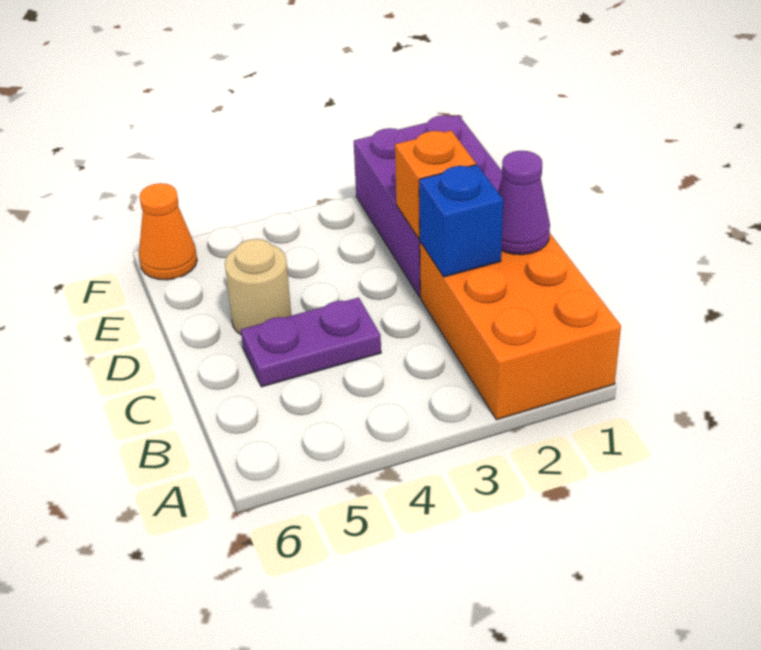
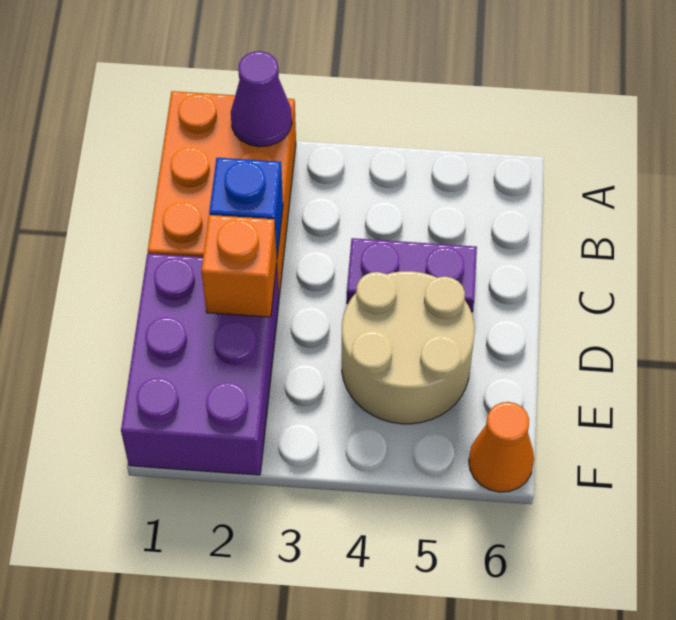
purple 1x1 cone [498,151,550,255] -> purple 1x1 cone moved to [231,51,292,147]
tan 1x1 round brick [225,239,291,334] -> tan 2x2 round brick [342,271,475,424]

